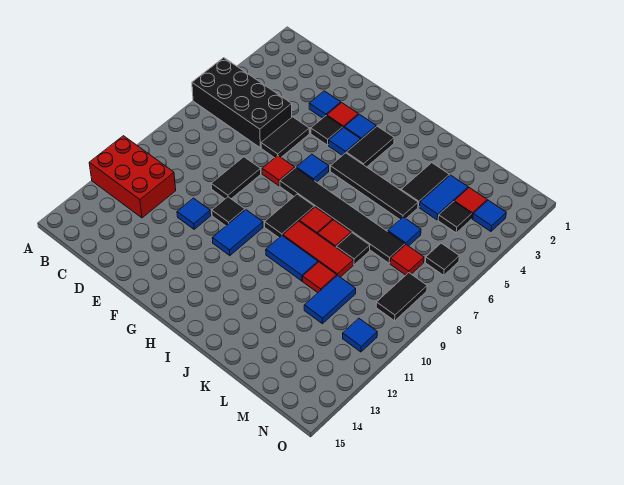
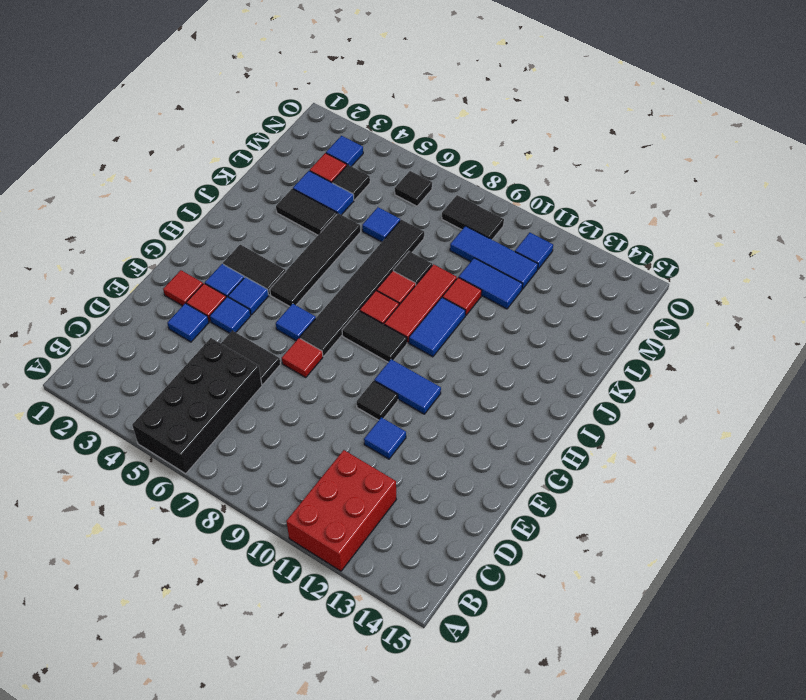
black 1x2 tile [211,157,261,199] -> none
black 1x1 tile [311,116,343,145] -> blue 1x1 tile [210,297,251,333]
red 1x1 tile [390,245,424,275] -> red 1x1 tile moved to [163,270,203,306]
none -> blue 1x3 tile [450,226,538,289]

